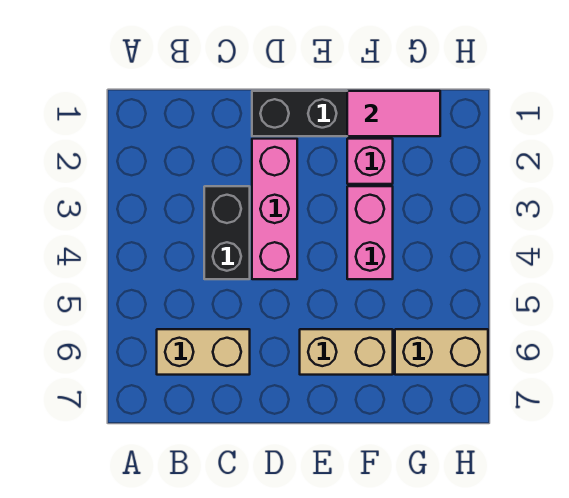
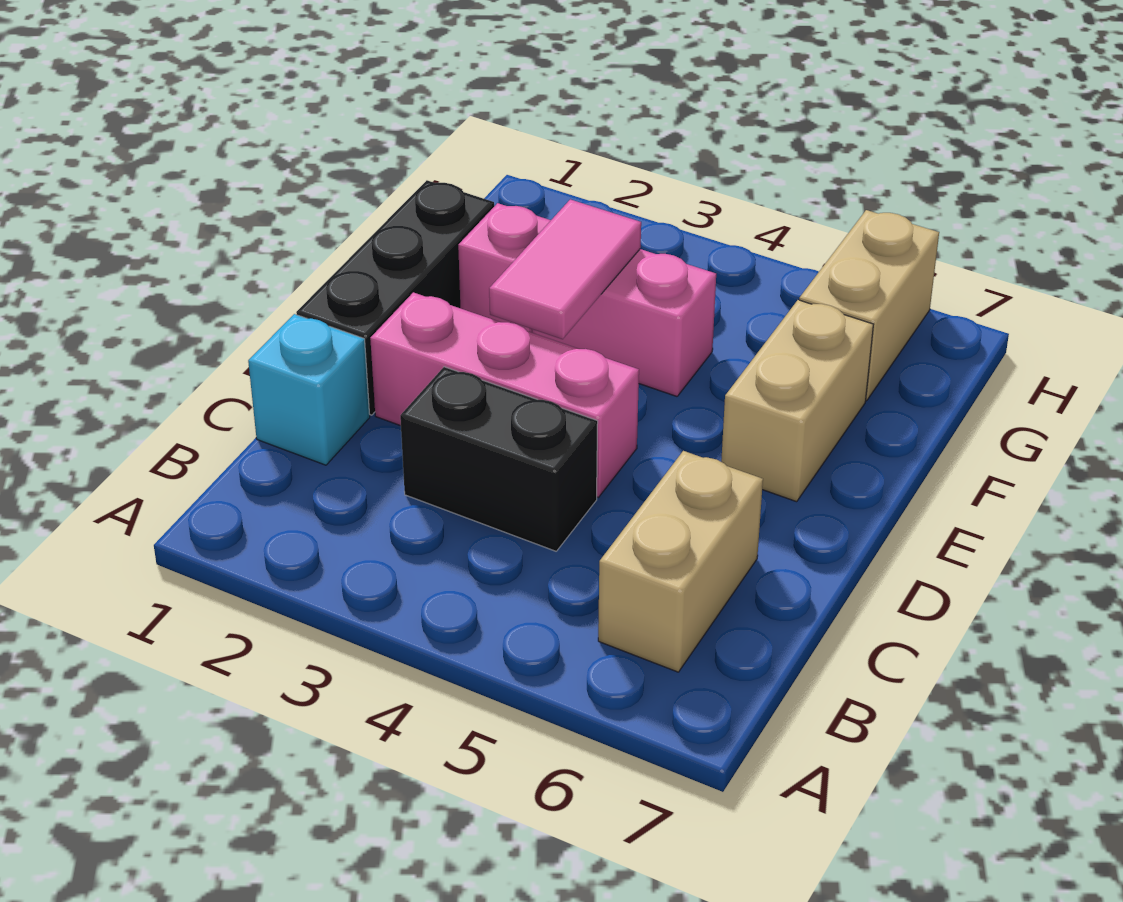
none -> cyan 1x1 brick [248,314,370,465]
pink 1x2 tile [347,91,440,136] -> pink 1x2 tile moved to [489,199,641,339]

